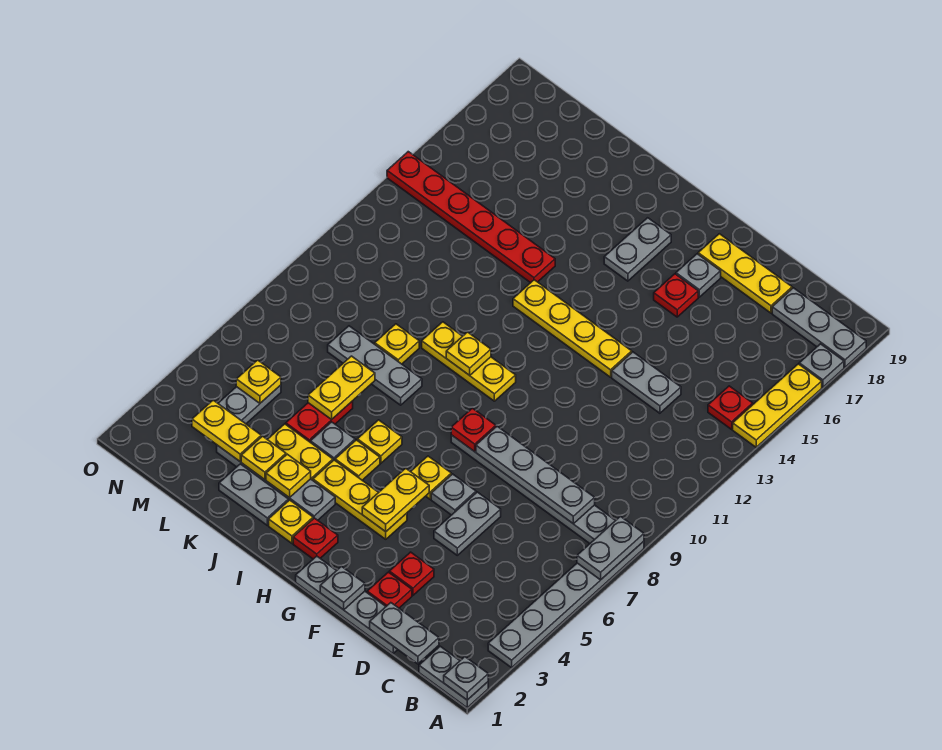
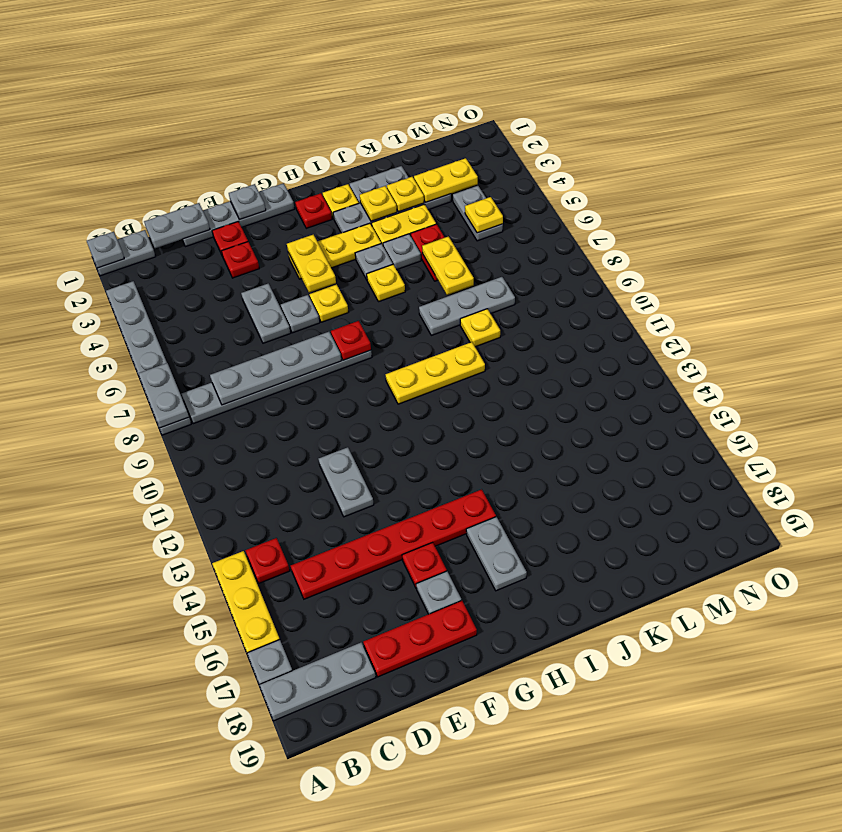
grey 1x2 plate [612,352,681,413] -> grey 1x2 plate turned to [319,447,374,517]
yellow 1x3 plate [698,234,792,313] -> red 1x3 plate [363,601,477,677]
yellow 1x4 plate [513,280,632,377] -> none
yellow 1x1 plate [335,440,380,480] -> grey 1x1 plate [355,243,393,280]
yellow 1x1 plate [446,332,491,375] -> none
red 1x6 plate [387,152,555,283] -> red 1x6 plate moved to [291,489,496,599]

